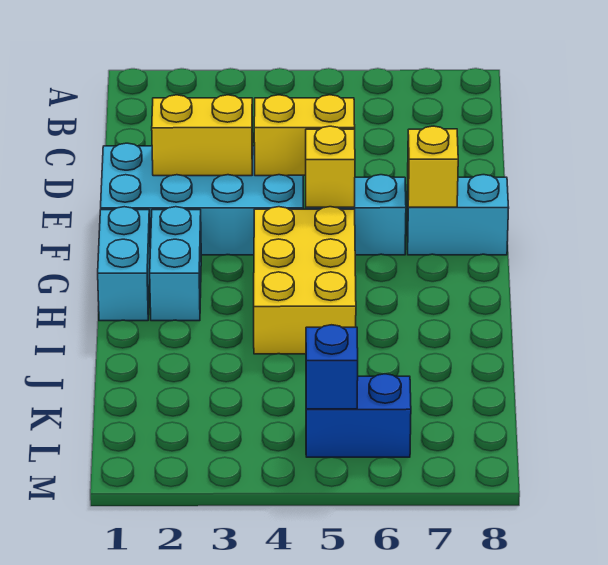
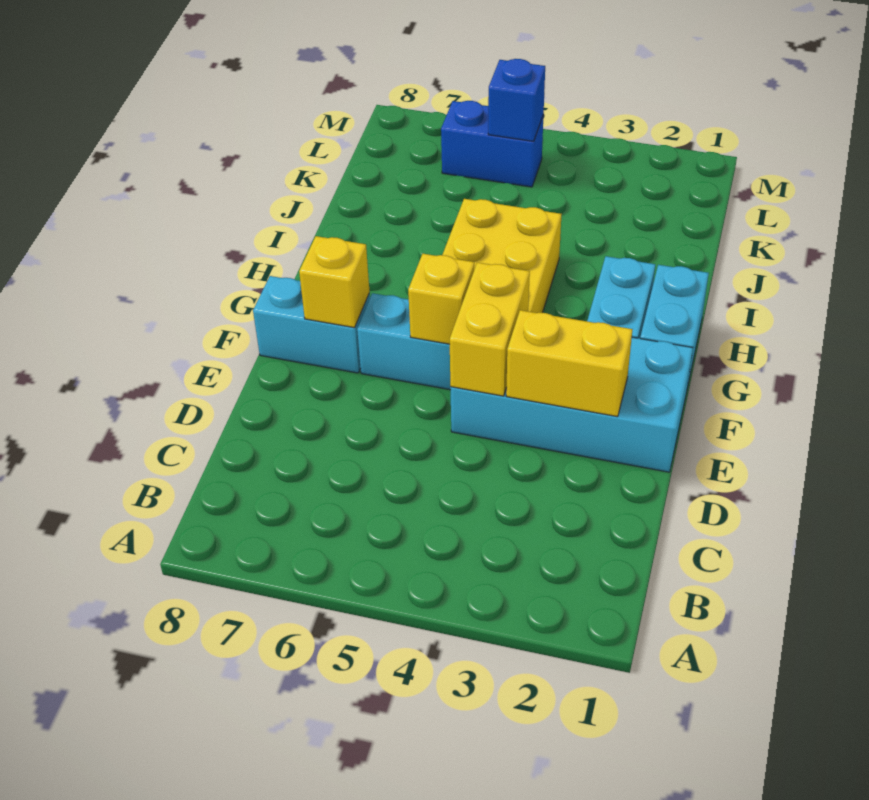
yellow 1x2 brick [254,95,355,176] -> yellow 1x2 brick turned to [450,262,530,396]

